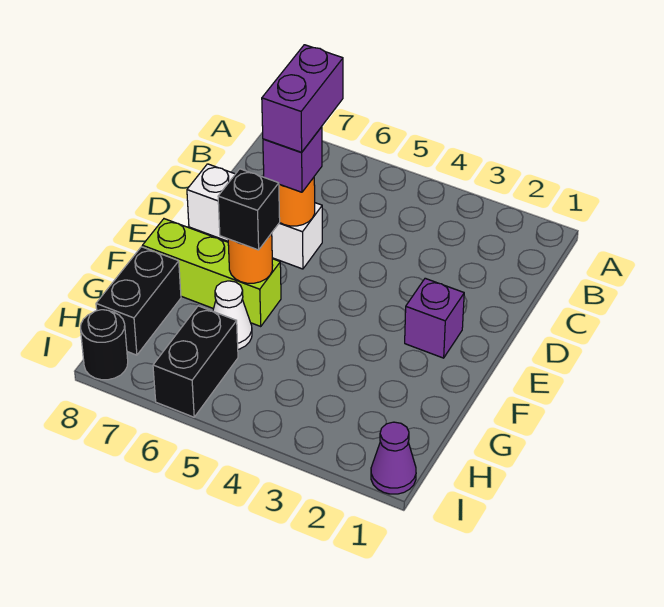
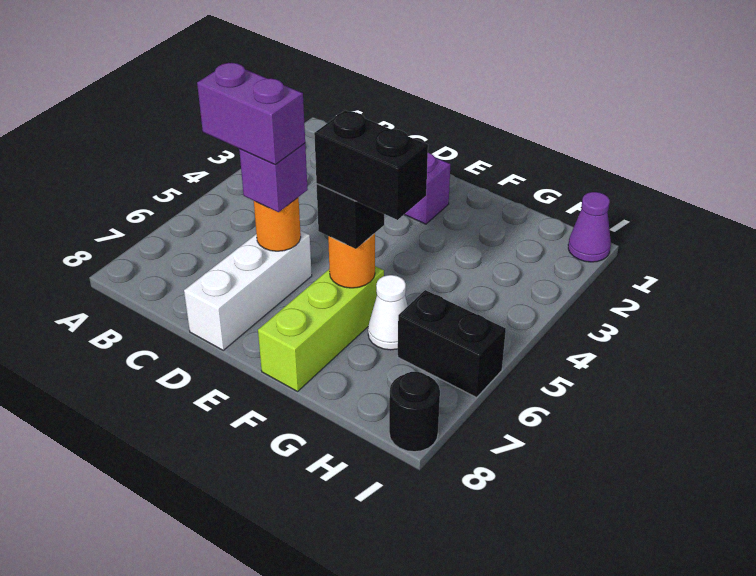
black 1x2 brick [96,247,181,355] -> black 1x2 brick moved to [314,111,428,220]

